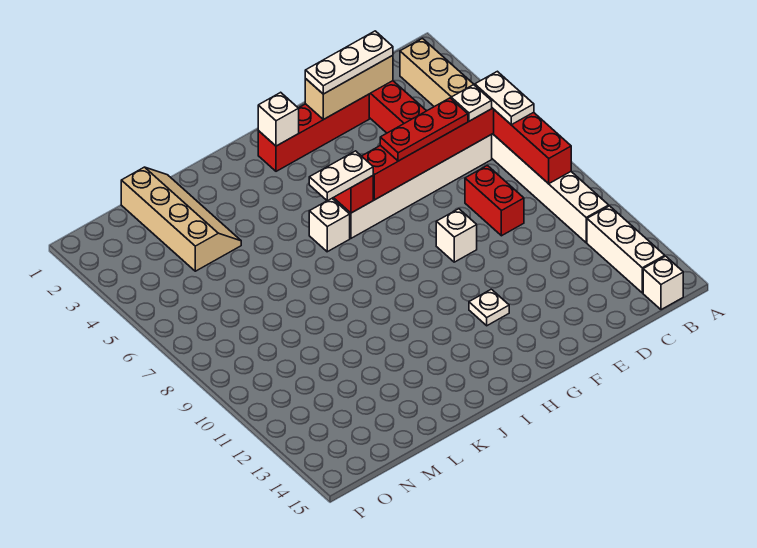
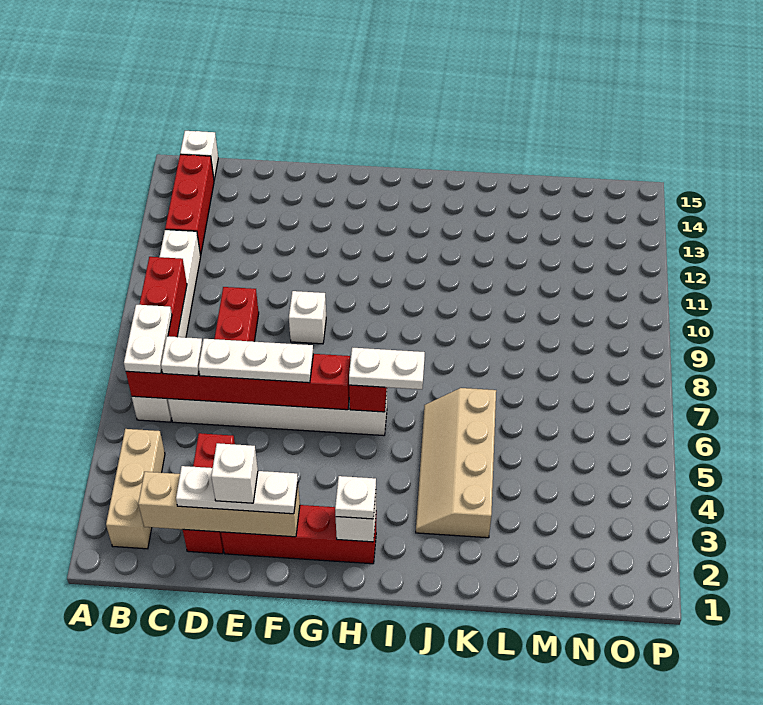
white 1x3 brick [587,206,665,293] -> red 1x3 brick [165,154,214,255]
tan 1x3 brick [305,55,393,120] -> tan 1x4 brick [138,472,300,537]
red 1x3 plate [380,98,468,161] -> white 1x3 plate [199,339,313,383]
white 1x1 plate [469,289,509,326] -> white 1x1 plate moved to [335,476,376,519]
white 1x1 brick [309,199,350,252] -> white 1x1 brick moved to [211,443,258,503]
tan 2x4 slope [121,167,241,271] -> tan 2x4 slope moved to [416,388,496,538]

